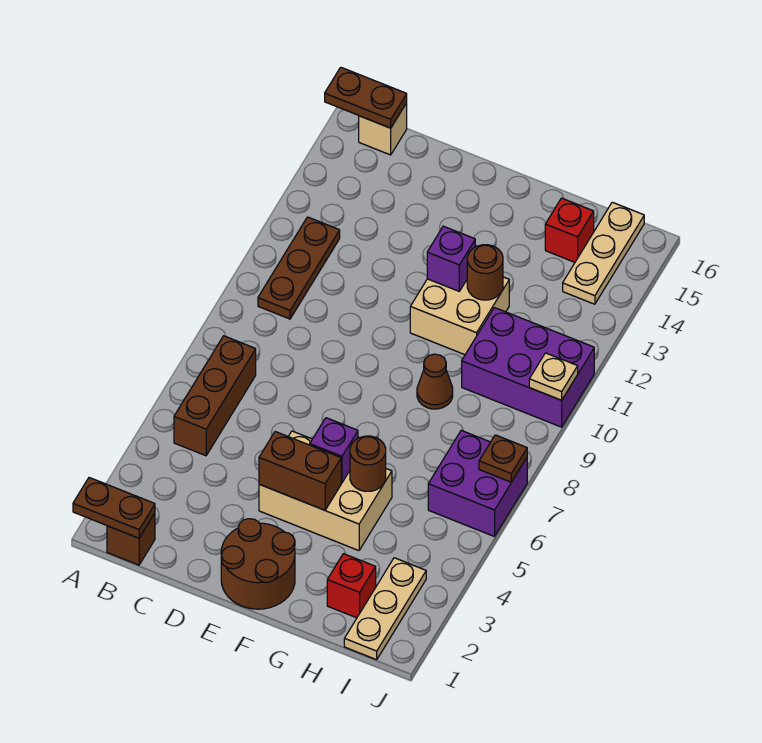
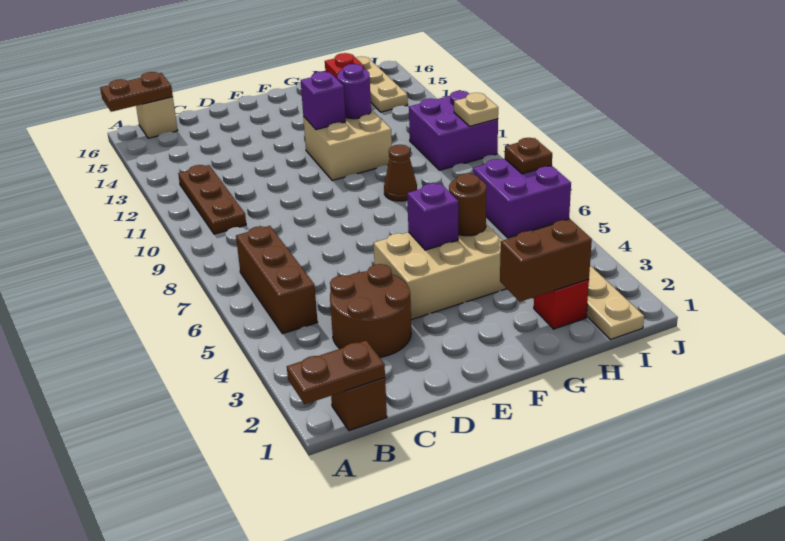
brown 2x2 round brick [221,519,295,609] -> brown 2x2 round brick moved to [330,264,411,357]
brown 1x2 brick [259,432,341,510] -> brown 1x2 brick moved to [500,220,592,302]
brown 1x1 round brick [467,245,503,300] -> purple 1x1 round brick [337,64,371,119]
purple 2x3 brick [462,308,594,427] -> purple 2x2 brick [409,91,498,170]

